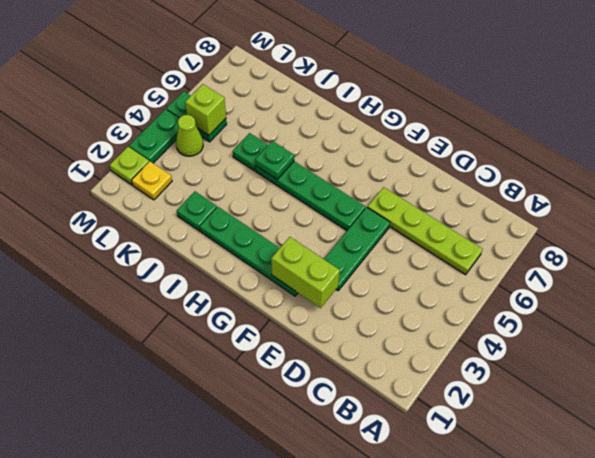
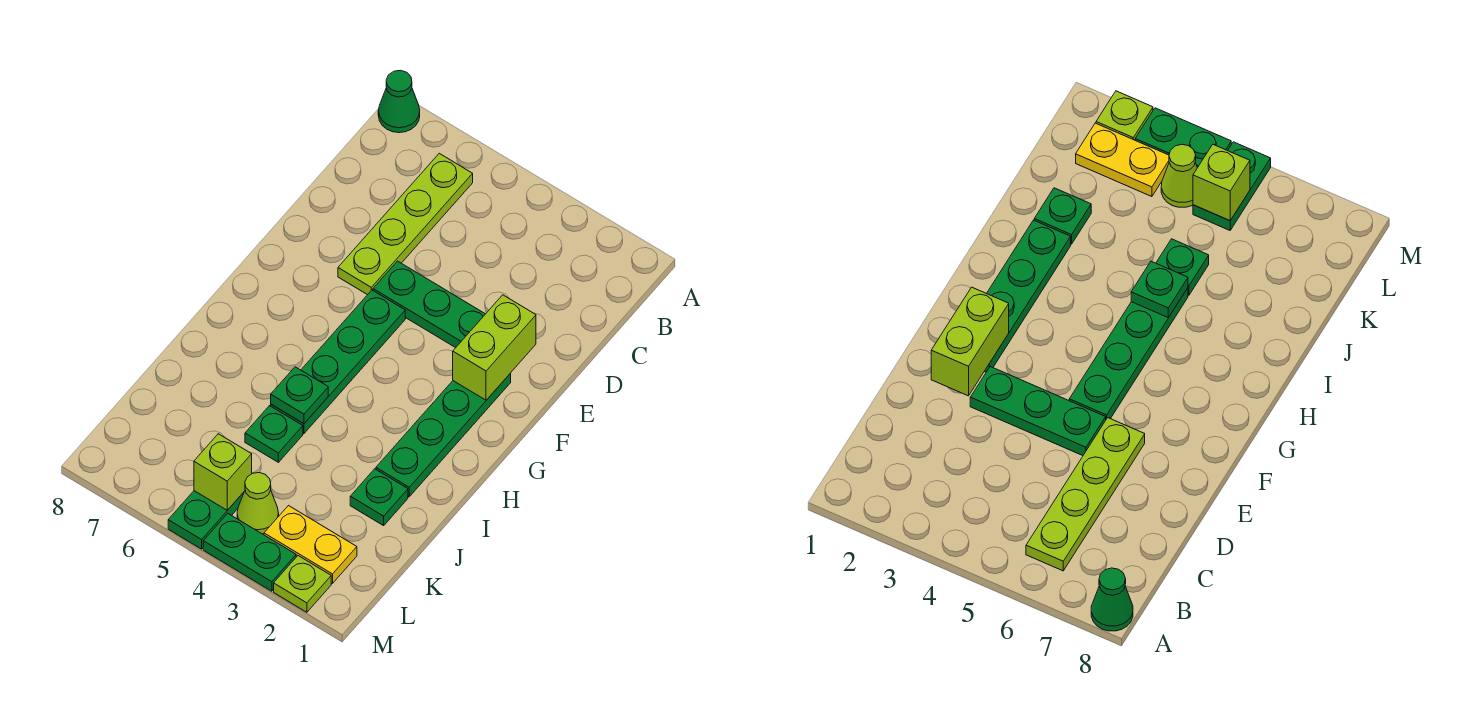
none -> green 1x1 cone [378,70,420,133]
yellow 1x1 plate [132,162,172,200] -> yellow 1x2 plate [264,506,357,583]

